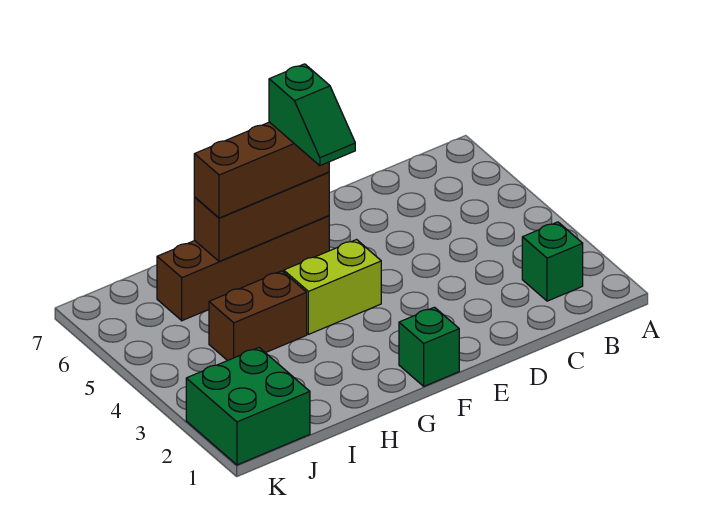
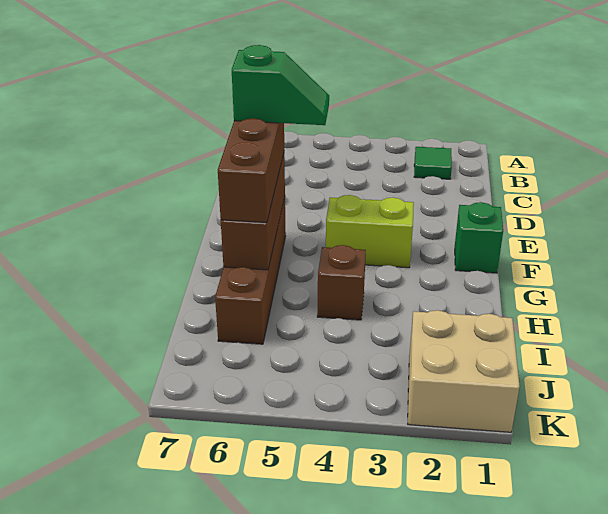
green 1x1 brick [522,222,583,301] -> green 1x1 tile [414,147,452,179]
lime 1x2 brick [284,240,381,334] -> lime 1x2 brick turned to [326,195,414,268]
brown 1x2 brick [209,271,307,361] -> brown 1x1 brick [317,245,366,320]
green 2x2 brick [186,348,310,465] -> tan 2x2 brick [408,310,520,432]

